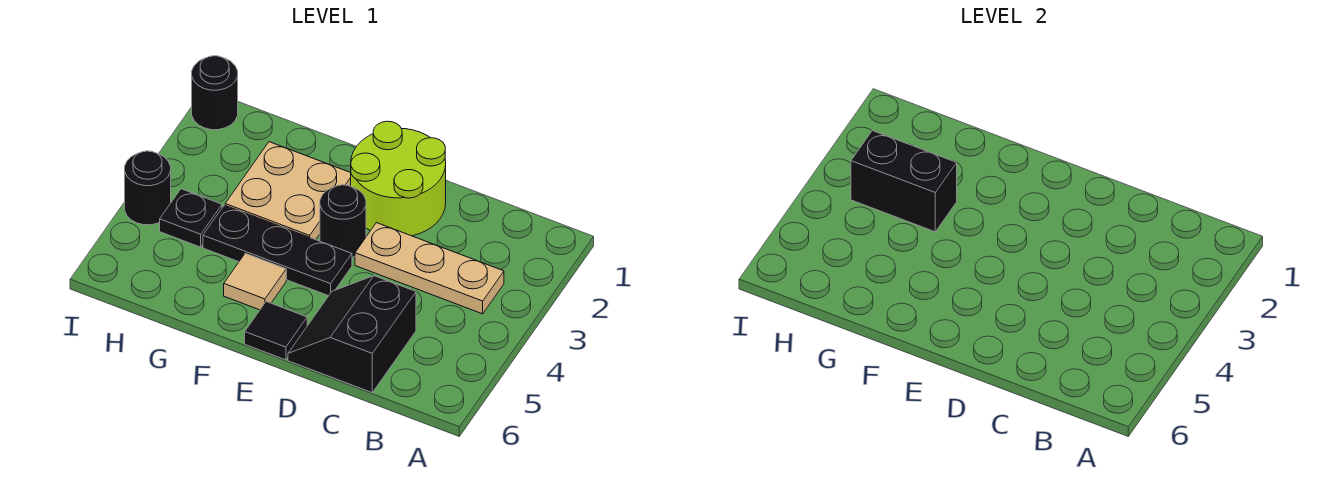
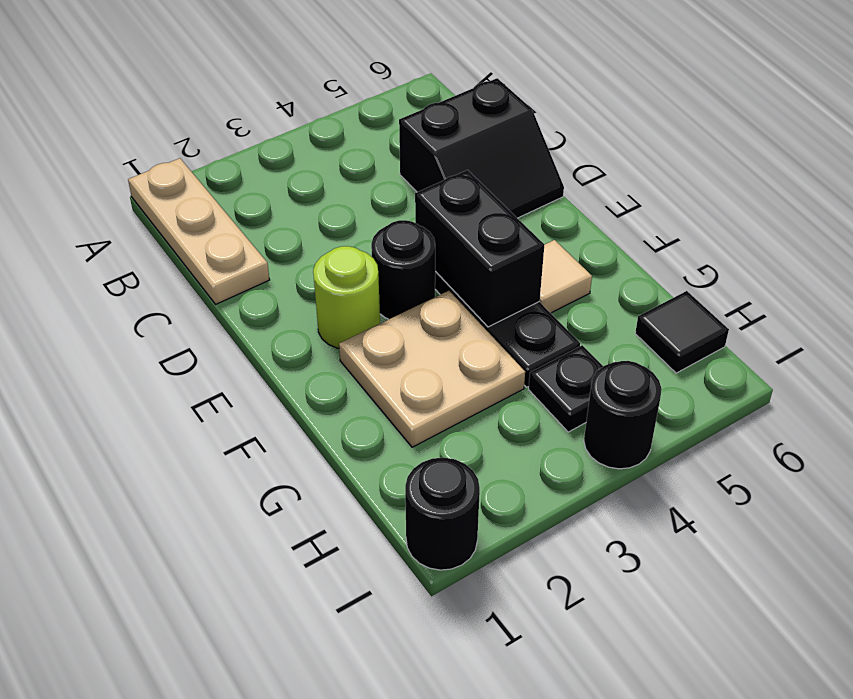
tan 1x3 plate [355,223,504,314] -> tan 1x3 plate moved to [128,158,269,304]
lime 2x2 round brick [351,121,446,236] -> lime 1x1 round brick [313,246,380,348]
black 1x1 tile [245,302,307,360] -> black 1x1 tile moved to [635,291,729,373]
black 1x2 brick [851,131,957,232] -> black 1x2 brick moved to [415,170,545,327]

